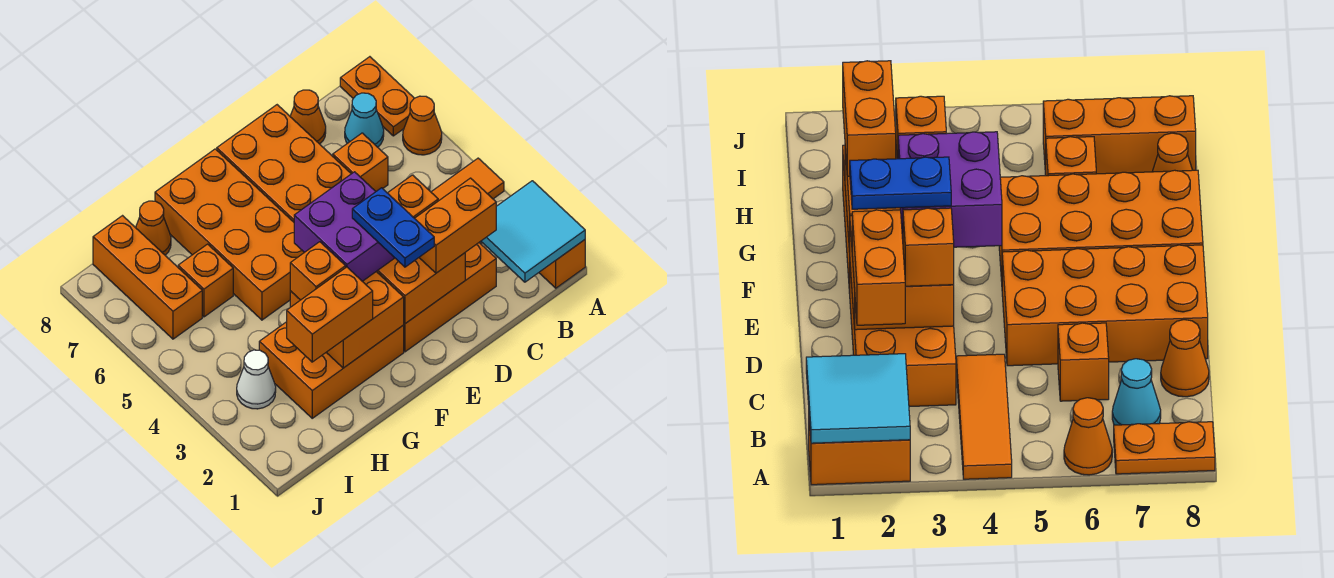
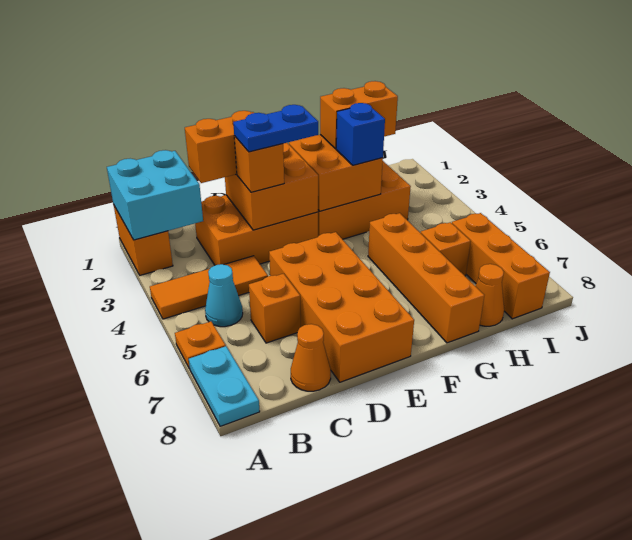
cyan 2x2 tile [481,181,585,282] -> cyan 2x2 brick [107,150,203,240]
orange 1x1 cone [403,96,442,155] -> orange 1x1 plate [175,321,226,369]
orange 1x2 plate [340,57,414,136] -> cyan 1x2 plate [189,346,260,426]
cyan 1x1 cone [345,93,384,147] -> cyan 1x1 cone moved to [205,264,243,327]
blue 1x2 plate [352,188,434,267] -> blue 1x2 plate turned to [233,105,318,152]
purple 2x2 brick [294,172,394,281] -> none
orange 2x4 brick [155,149,304,320] -> orange 1x4 brick [368,213,484,343]
orange 1x1 brick [290,242,346,300] -> blue 1x1 brick [336,103,385,165]
white 1x1 cone [237,350,276,409] -> none

